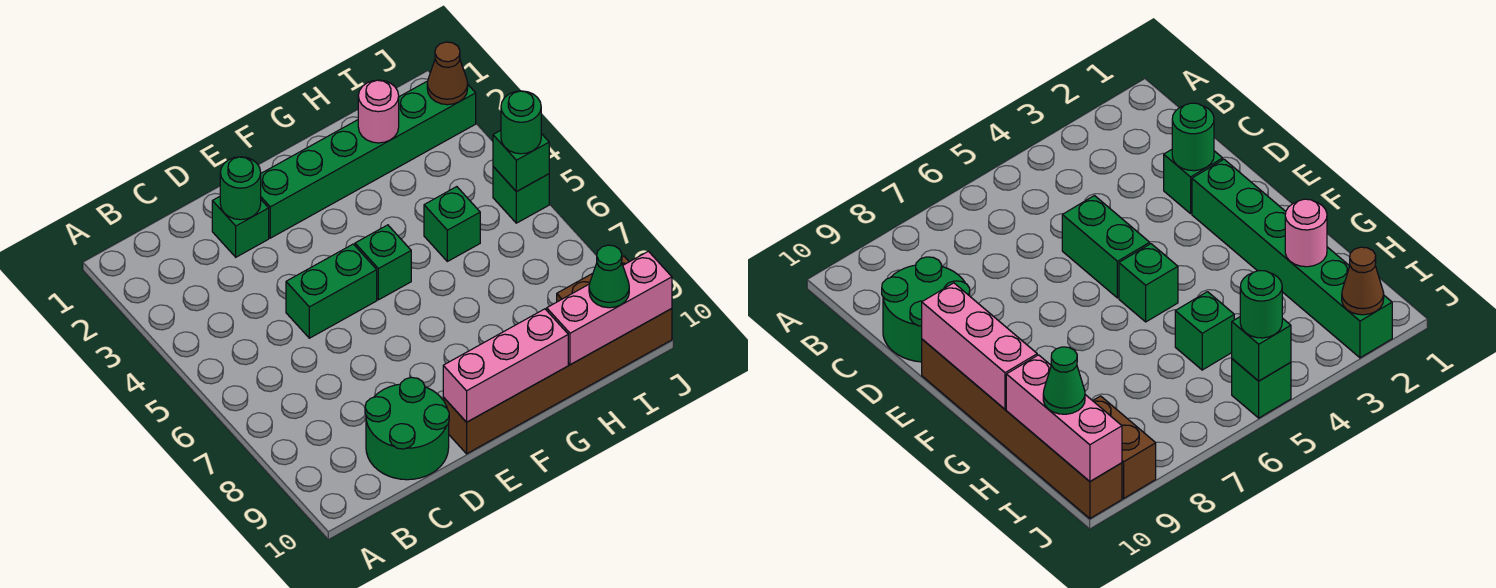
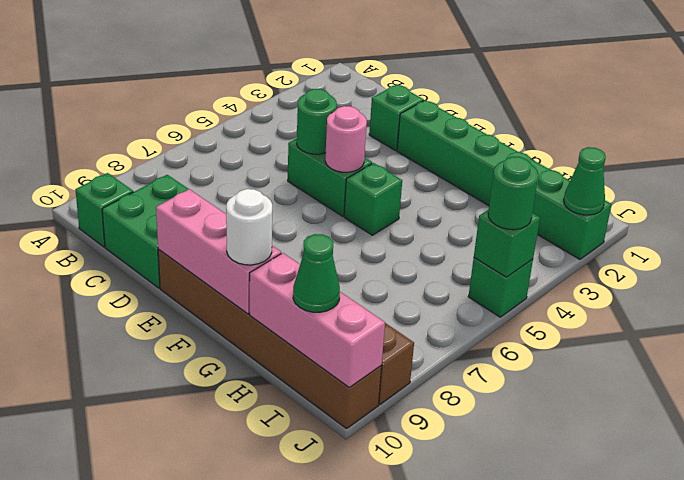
green 2x2 round brick [365,377,449,480] -> green 2x2 brick [102,175,188,288]
green 1x1 round brick [220,157,261,220] -> green 1x1 round brick moved to [297,89,337,154]
none -> white 1x1 round brick [226,189,272,265]
pink 1x1 round brick [358,80,399,143] -> pink 1x1 round brick moved to [325,106,367,172]
green 1x1 brick [424,187,480,261] -> green 1x1 brick moved to [75,173,133,247]
brown 1x1 cone [427,42,468,105] -> green 1x1 cone [564,147,606,215]

